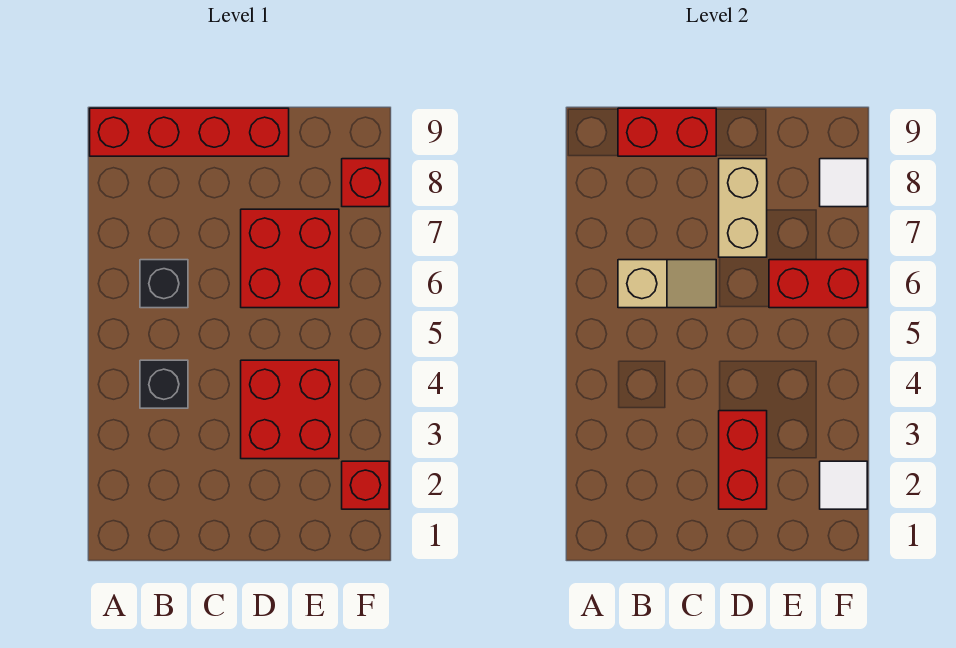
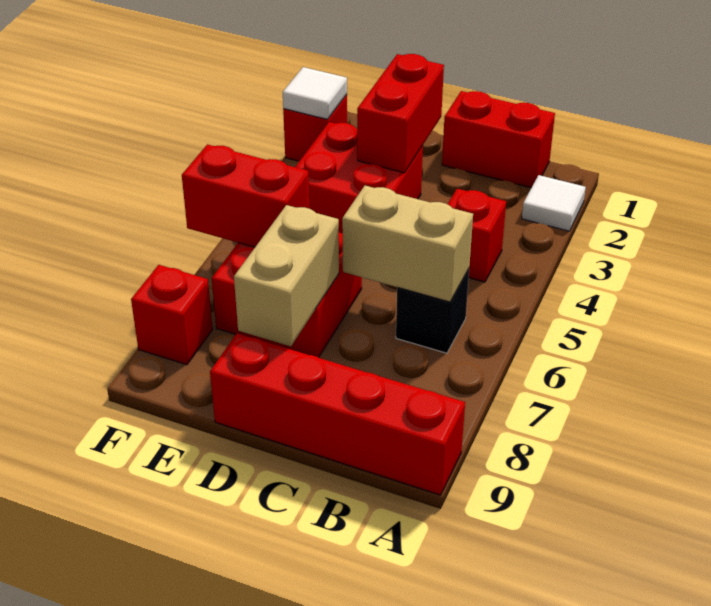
black 1x1 brick [140,360,188,408] -> red 1x1 brick [448,189,506,282]
tan 1x2 slope [618,260,716,308] -> tan 1x2 brick [342,186,473,302]
red 1x2 brick [618,108,716,156] -> red 1x2 brick moved to [442,91,555,188]
white 1x1 tile [820,159,867,207] -> white 1x1 tile moved to [522,175,586,231]

